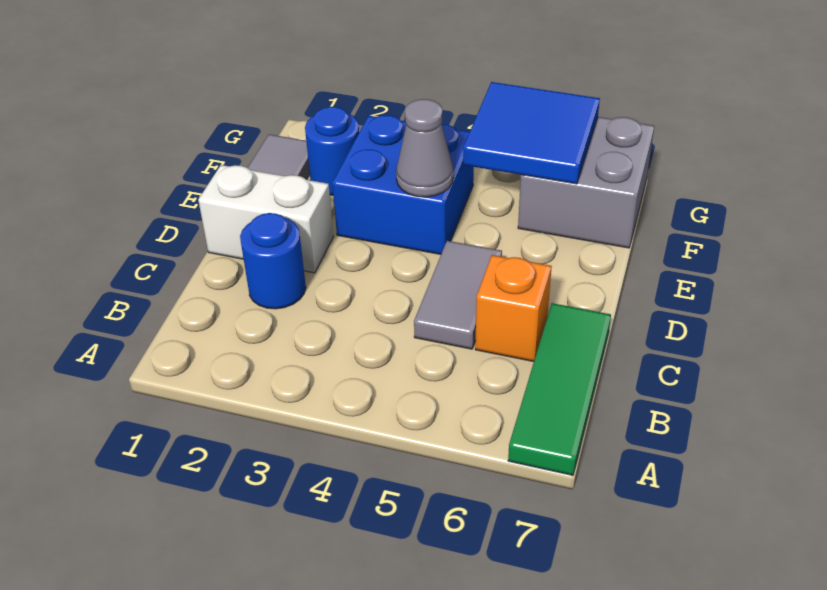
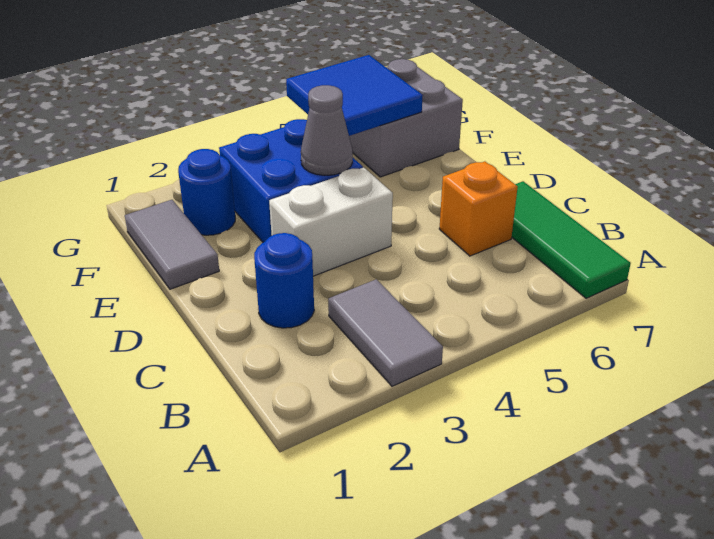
grey 1x2 tile [414,241,502,349] -> grey 1x2 tile moved to [328,279,443,386]
white 1x2 brick [198,165,333,273] -> white 1x2 brick moved to [269,168,393,276]

